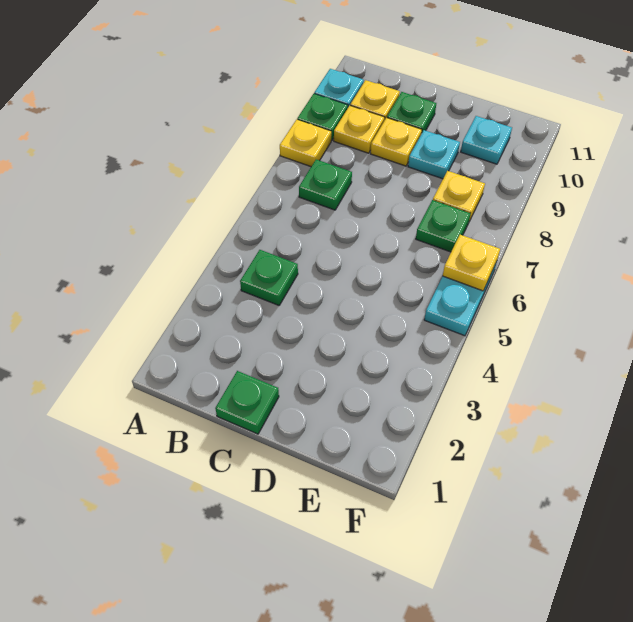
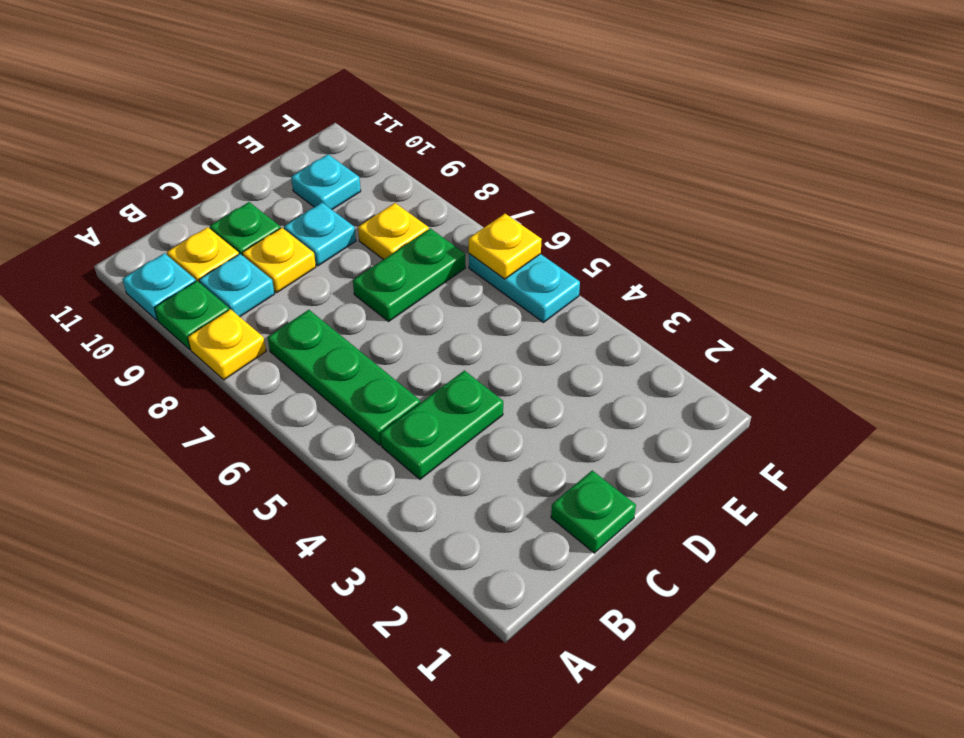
green 1x1 plate [240,250,298,305] -> green 1x2 plate [380,371,503,479]
green 1x1 plate [299,159,352,210] -> green 1x3 plate [268,310,420,445]
yellow 1x1 plate [334,106,384,153] -> cyan 1x1 plate [199,254,275,317]
green 1x1 plate [416,200,471,252] -> green 1x2 plate [353,229,465,321]

